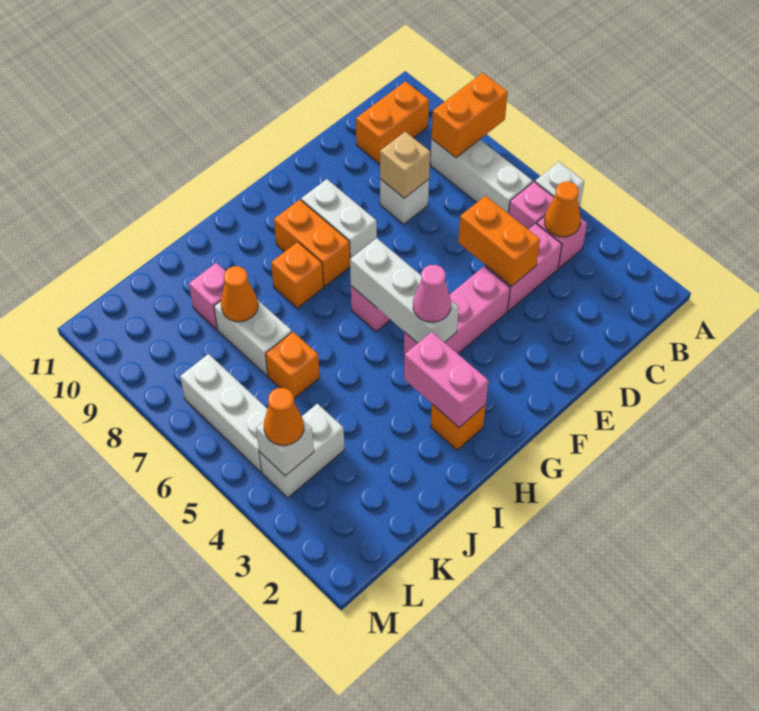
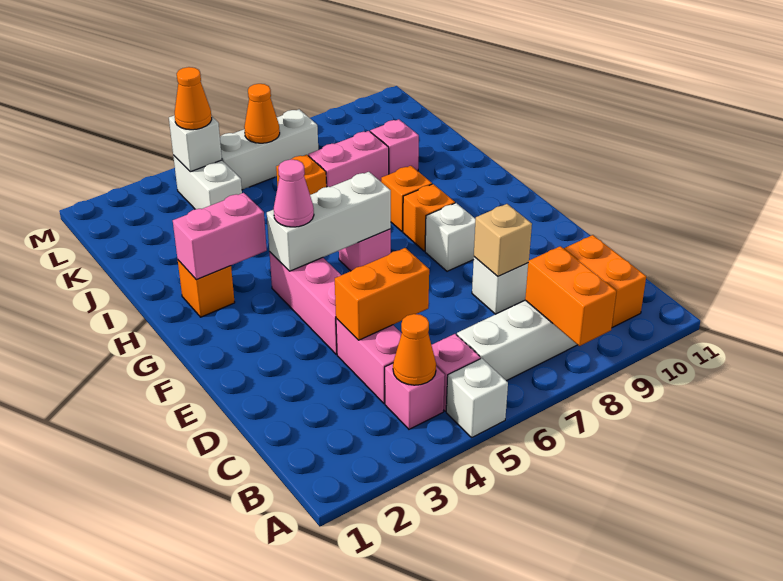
white 1x2 brick [301,179,377,259] -> white 1x1 brick [425,203,476,271]
orange 1x2 brick [274,200,350,287] -> orange 1x1 brick [403,184,455,251]
white 1x2 brick [214,301,292,376] -> pink 1x2 brick [308,131,389,187]
orange 1x1 cone [221,266,258,322] -> orange 1x1 cone moved to [244,84,280,143]

